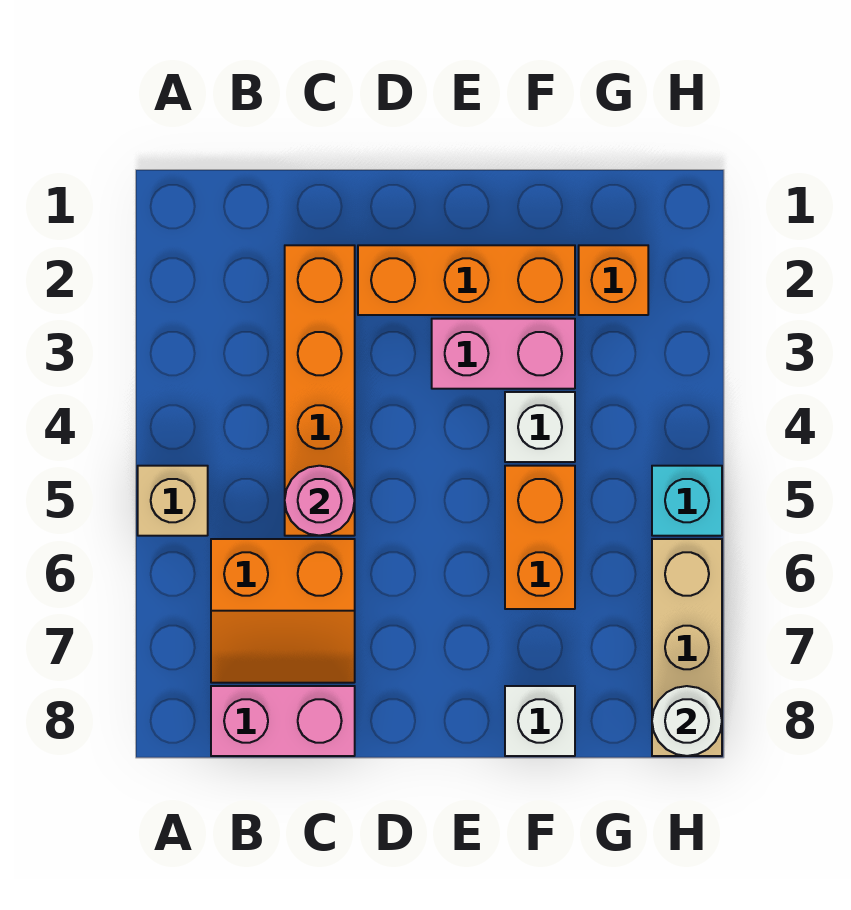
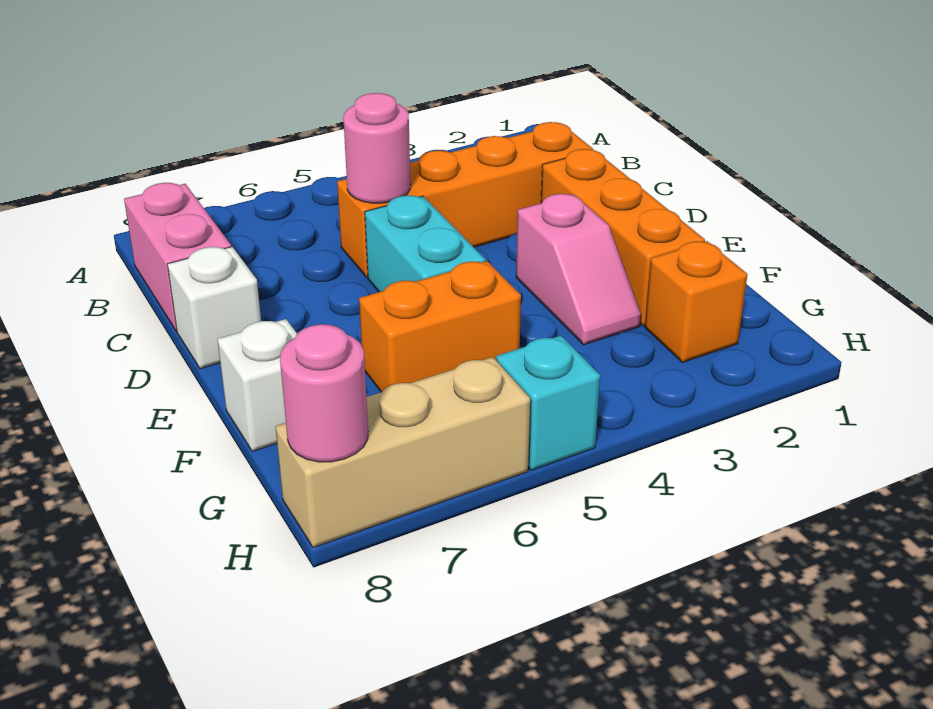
tan 1x1 brick [138,466,208,536] -> none
orange 2x2 slope [211,539,355,683] -> none
none -> cyan 1x2 brick [365,195,486,292]
pink 1x2 brick [432,319,575,389] -> pink 1x2 slope [516,194,641,345]
white 1x1 brick [505,392,575,462] -> white 1x1 brick moved to [167,247,261,369]
white 1x1 round brick [652,686,722,756] -> pink 1x1 round brick [280,324,368,462]

